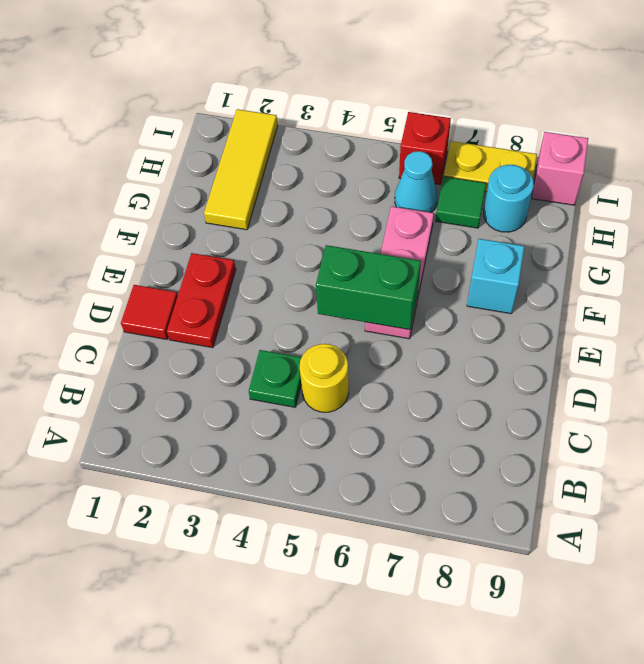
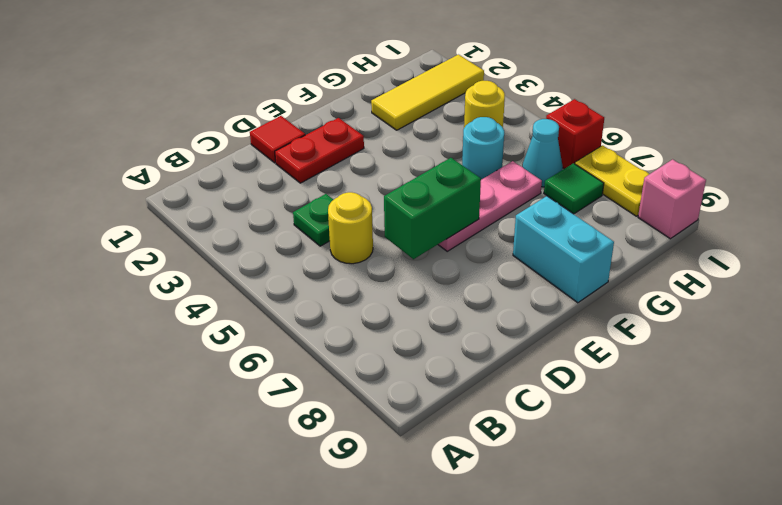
green 1x2 brick [316,245,421,330] -> green 1x2 brick turned to [384,158,481,259]
cyan 1x1 brick [467,239,524,314] -> cyan 1x2 brick [513,196,614,303]
none -> yellow 1x1 round brick [464,81,505,128]
cyan 1x1 round brick [484,165,534,232] -> cyan 1x1 round brick moved to [462,117,504,180]

